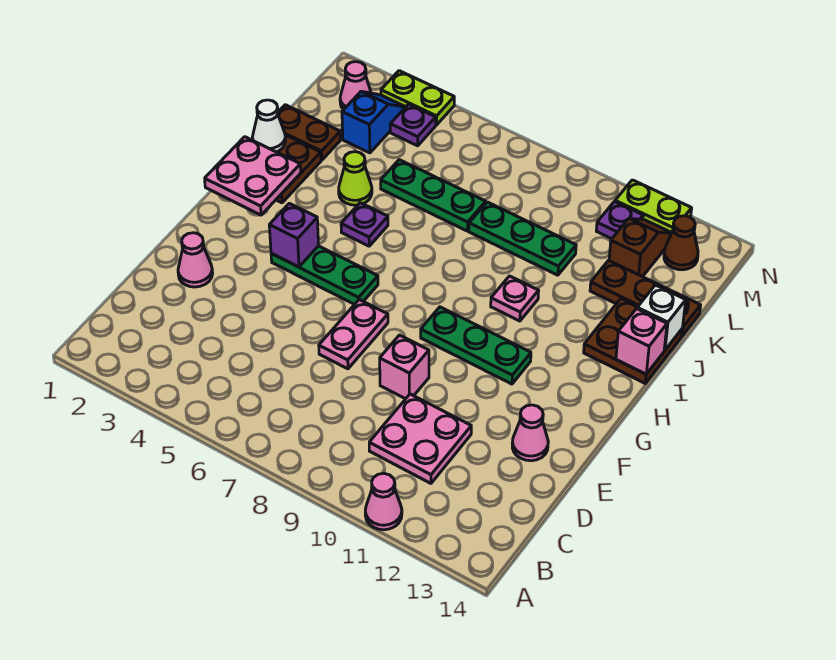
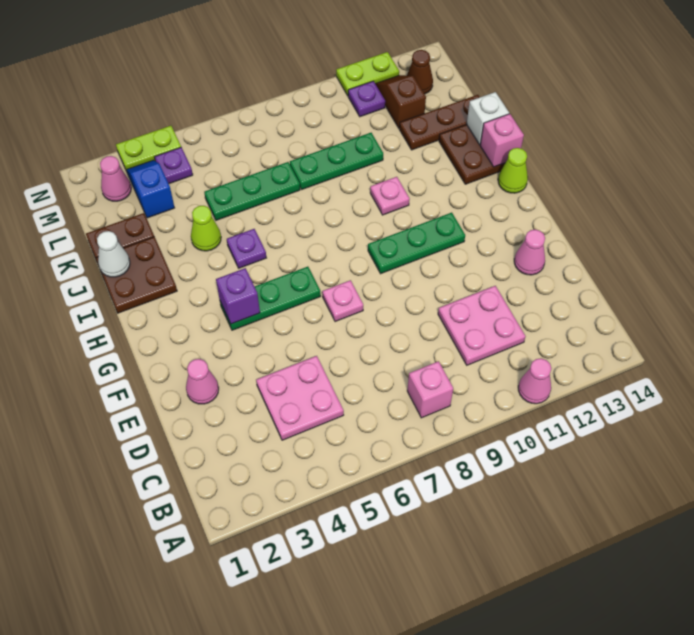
pink 1x2 plate [319,300,388,369] -> pink 1x1 plate [322,280,363,322]
pink 1x1 brick [380,335,429,399] -> pink 1x1 brick moved to [407,361,453,418]
pink 2x2 plate [205,137,301,215] -> pink 2x2 plate moved to [256,356,344,440]
none -> lime 1x1 cone [498,148,528,193]

